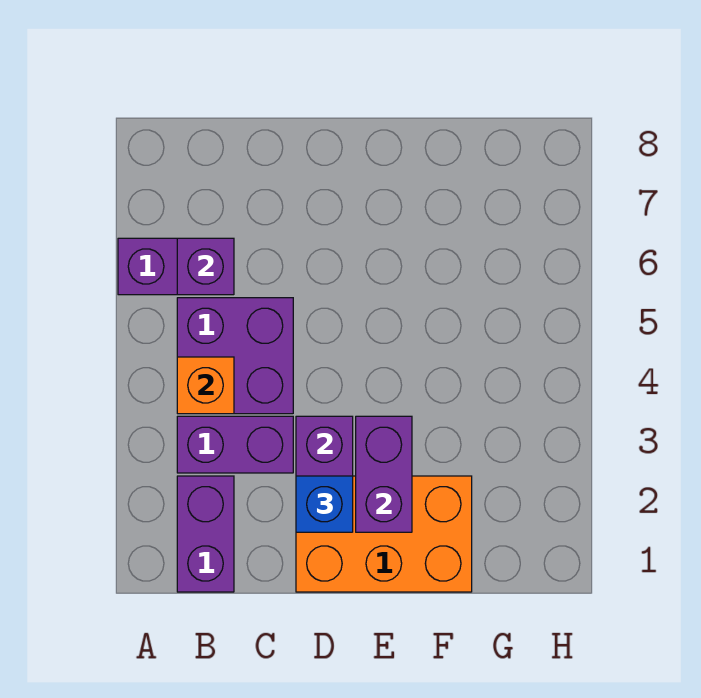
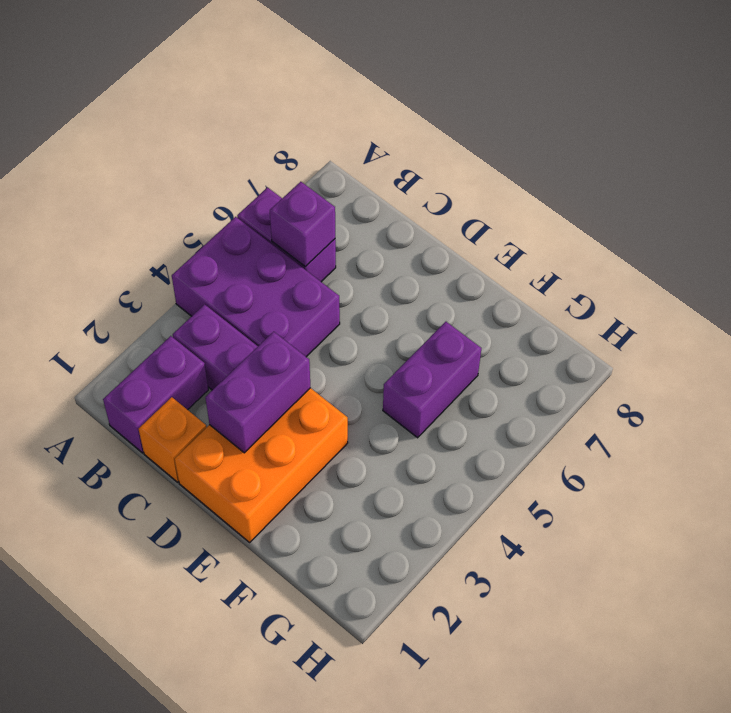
purple 2x2 brick [177,298,293,414] -> purple 2x3 brick [172,217,340,357]
orange 1x1 brick [177,357,234,414] -> orange 1x1 brick moved to [139,397,206,482]
orange 2x3 brick [296,476,472,592] -> orange 2x3 brick turned to [175,388,348,542]
blue 1x1 brick [296,476,353,532] -> none
purple 1x2 brick [356,416,412,532] -> purple 1x2 brick moved to [383,322,481,438]

